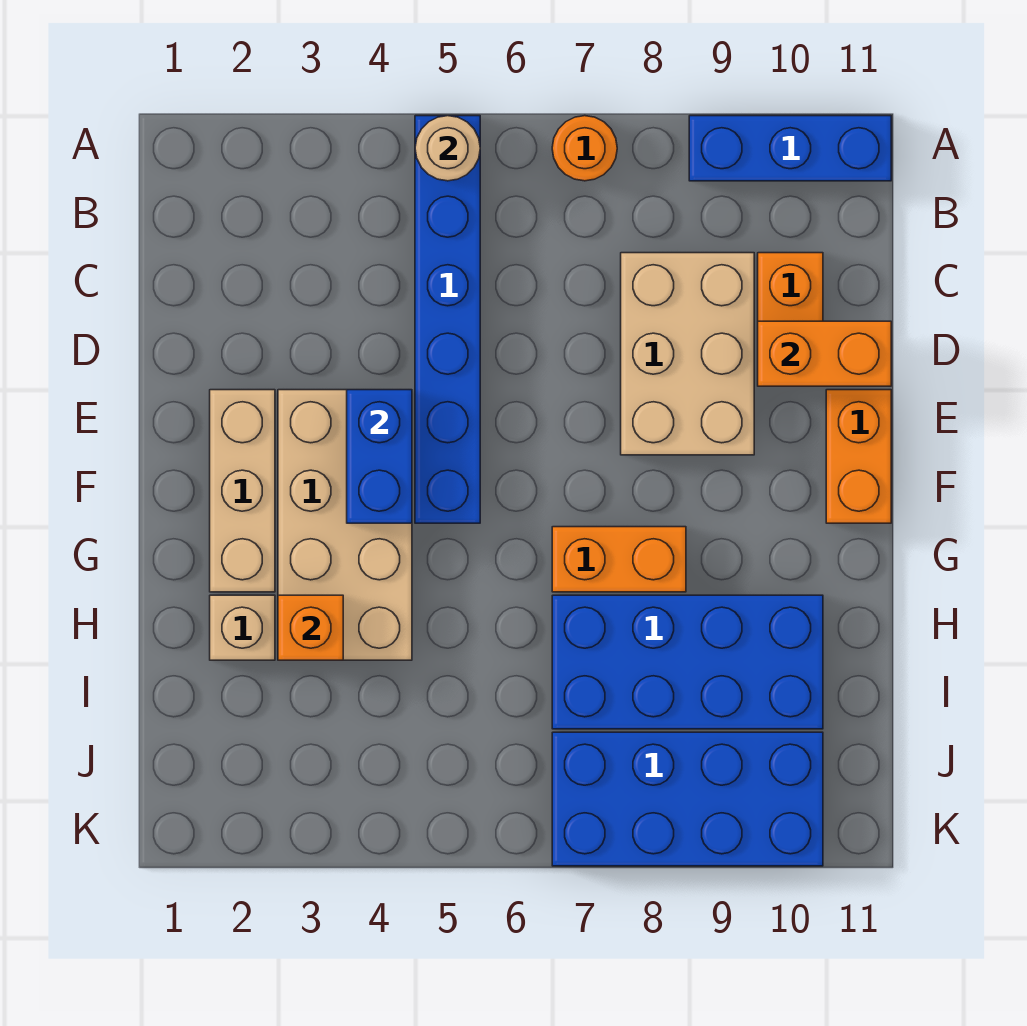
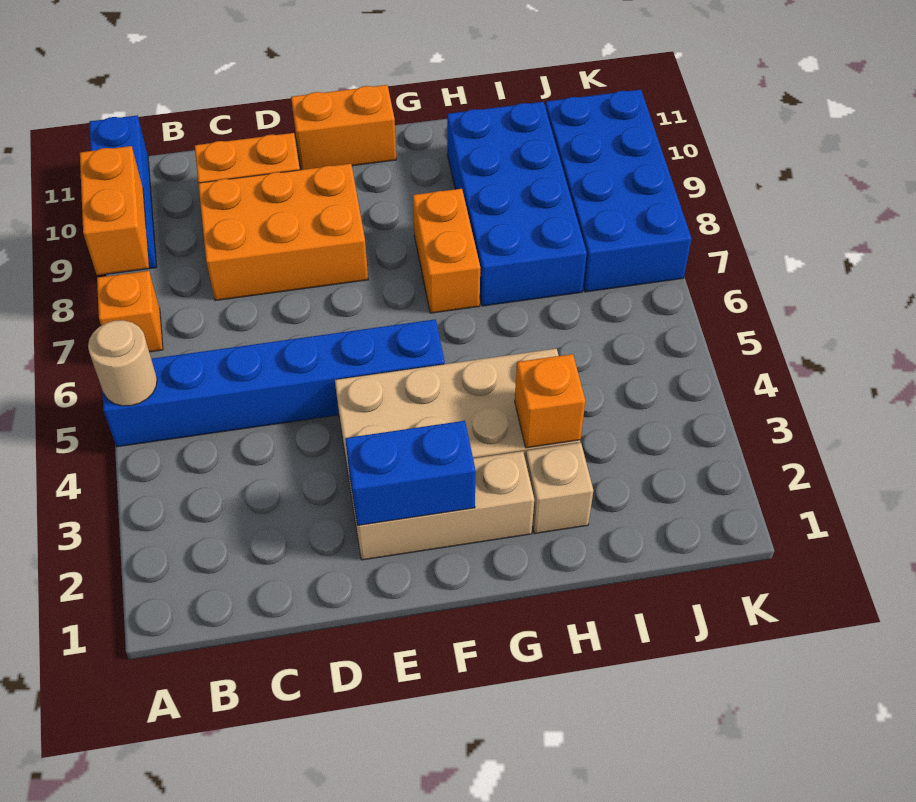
orange 1x1 round brick [552,116,617,181] -> orange 1x1 brick [97,271,163,352]
tan 2x3 brick [621,253,754,455] -> orange 2x3 brick [198,164,368,301]
orange 1x2 brick [758,321,891,386] -> orange 1x2 brick moved to [80,146,149,275]
blue 1x2 brick [347,390,412,523] -> blue 1x2 brick moved to [345,421,476,526]

